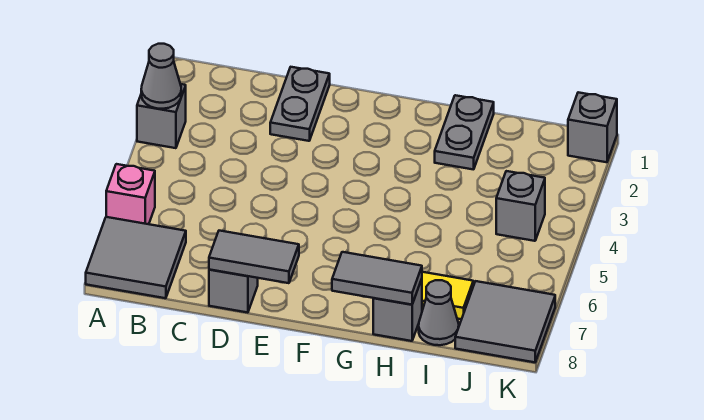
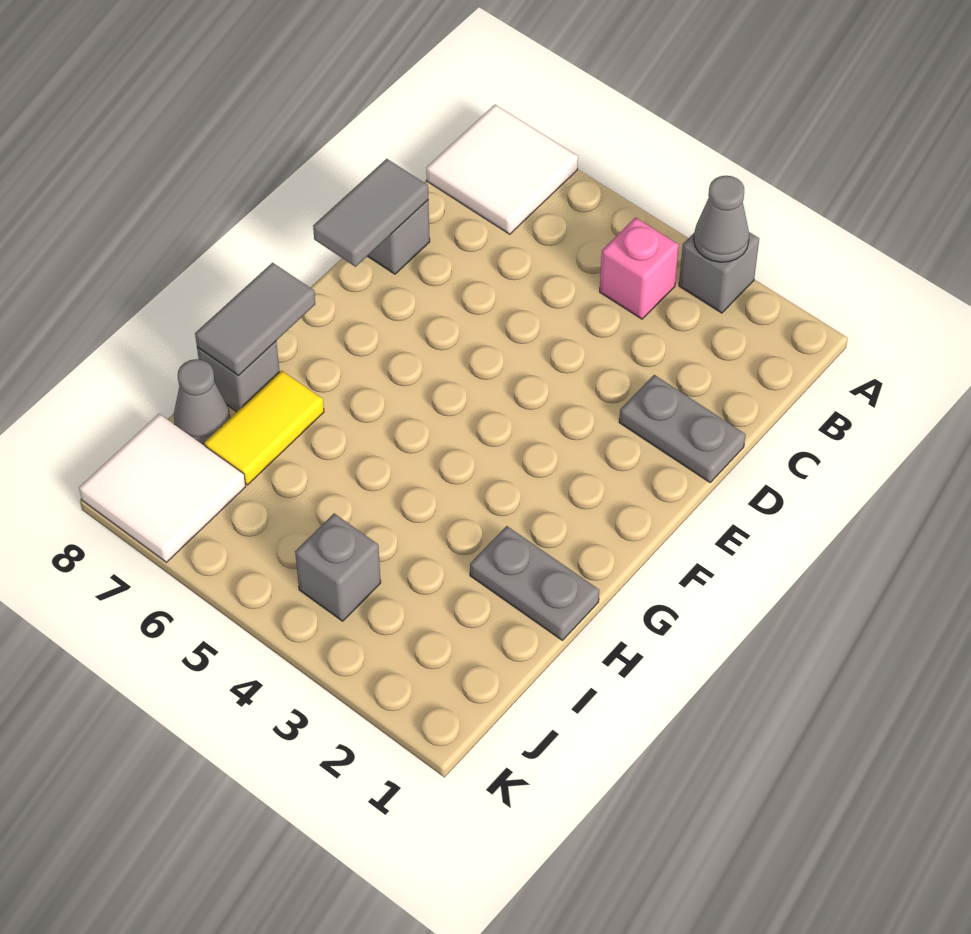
pink 1x1 brick [106,164,155,224] -> pink 1x1 brick moved to [600,218,679,319]
grey 2x2 tile [86,217,186,298] -> white 2x2 tile [426,105,578,234]
grey 2x2 tile [455,281,555,362] -> white 2x2 tile [79,414,246,562]
grey 1x1 brick [568,92,617,162] -> none

